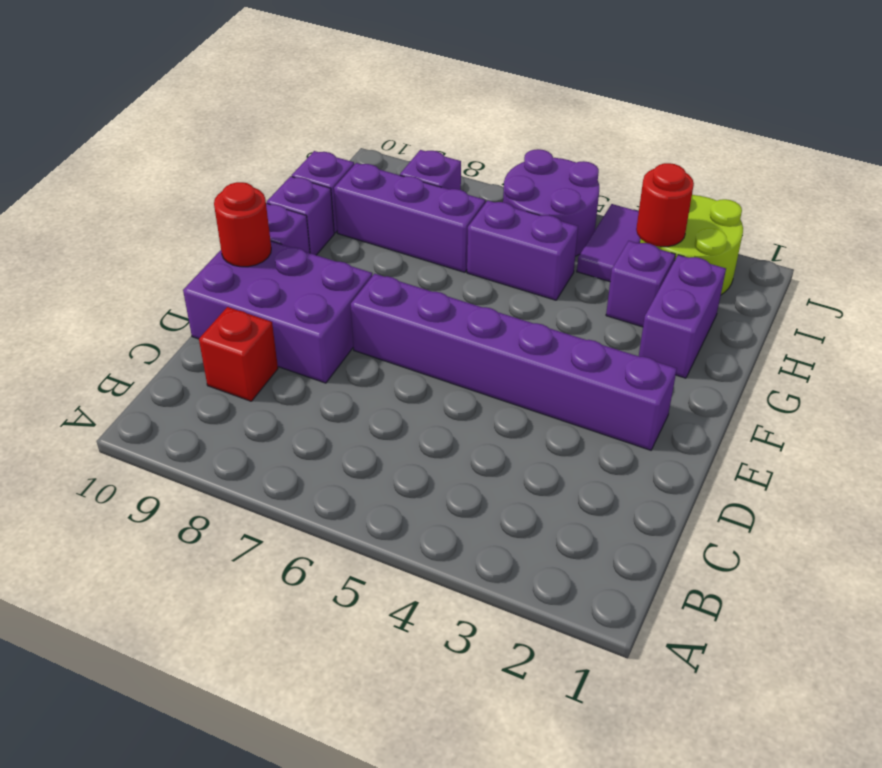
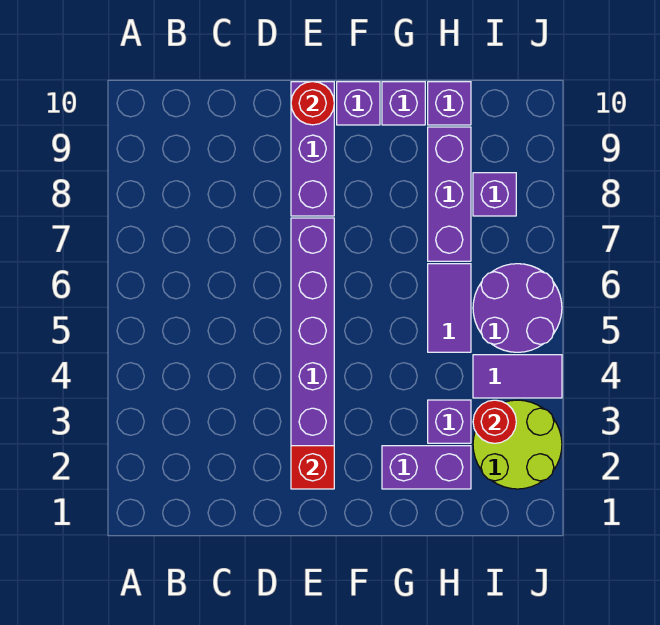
red 1x1 brick [199,307,278,401] -> red 1x1 brick moved to [291,446,334,489]
purple 2x3 brick [183,241,372,383] -> purple 1x3 brick [291,82,334,216]
purple 1x2 brick [467,200,578,300] -> purple 1x2 tile [428,264,471,352]

